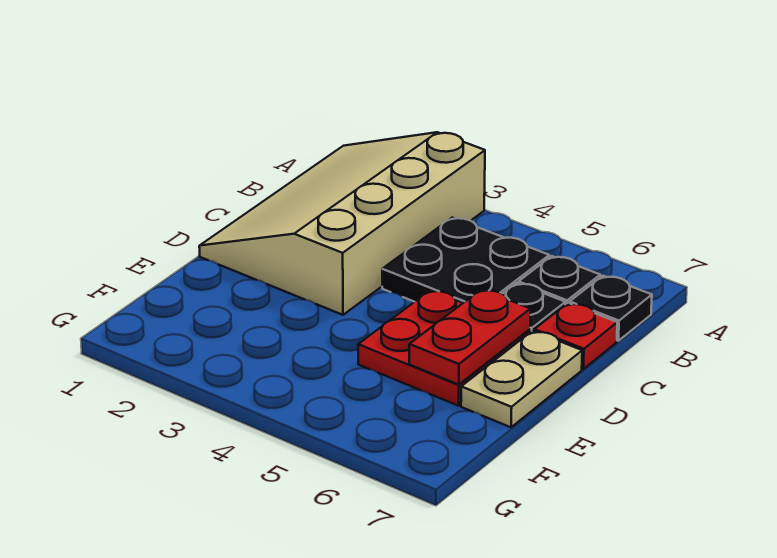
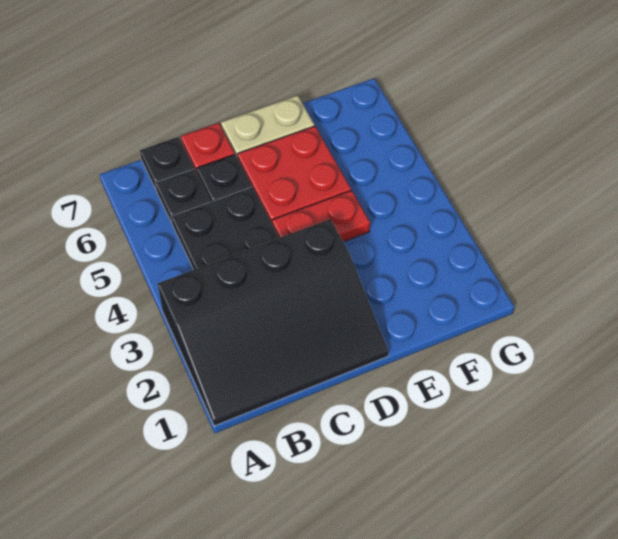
tan 3x4 slope [199,132,485,315] -> black 3x4 slope [158,219,388,426]
red 1x2 plate [409,289,531,385] -> red 1x2 plate moved to [272,190,370,242]

